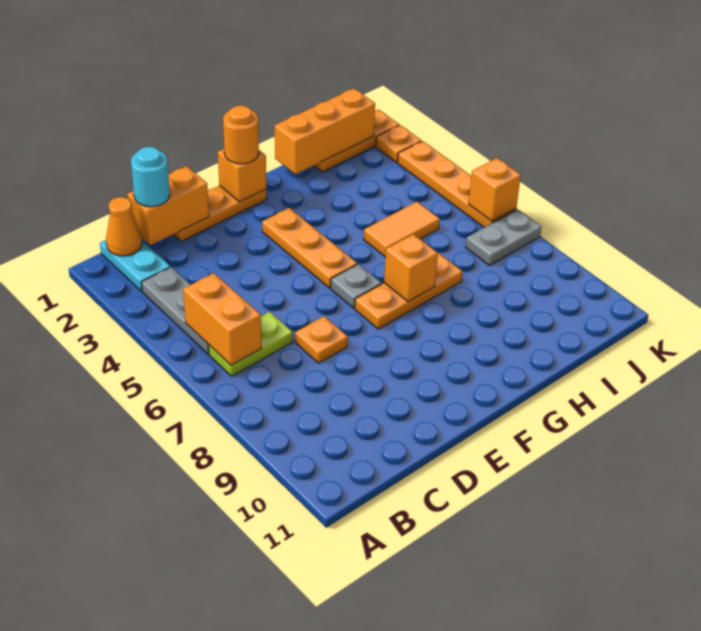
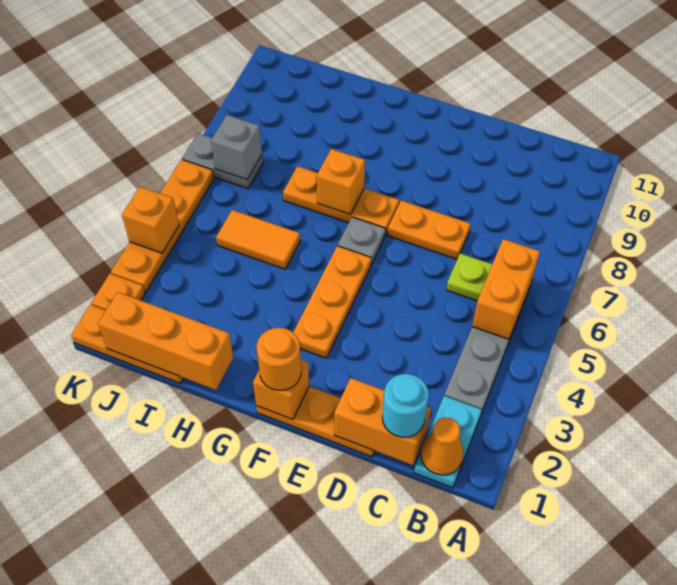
orange 1x1 plate [295,316,348,363] -> orange 1x2 plate [387,200,471,259]
none -> grey 1x1 brick [211,115,262,180]
orange 1x1 brick [469,158,521,221] -> orange 1x1 brick moved to [122,187,179,253]

